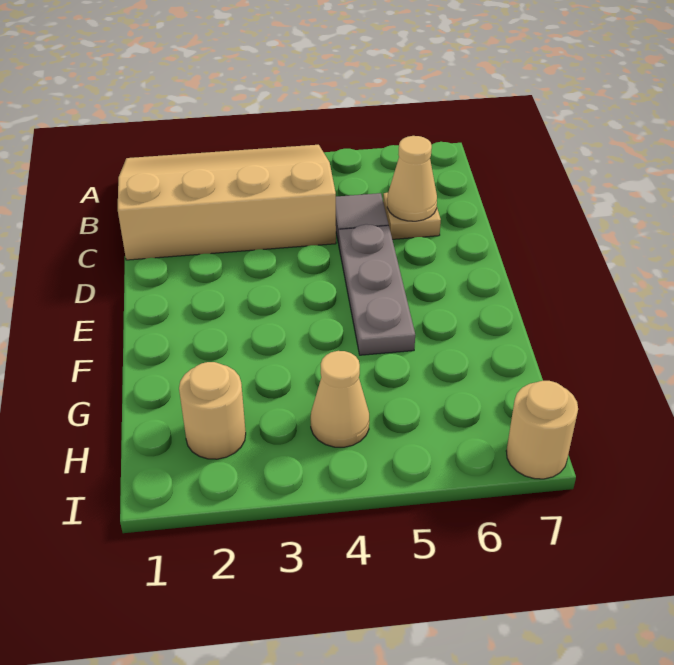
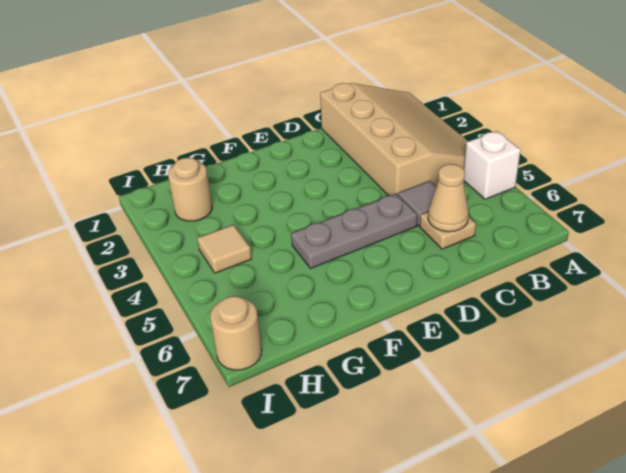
none -> white 1x1 brick [464,131,521,199]
tan 1x1 cone [311,351,369,447] -> tan 1x1 tile [197,225,252,273]

